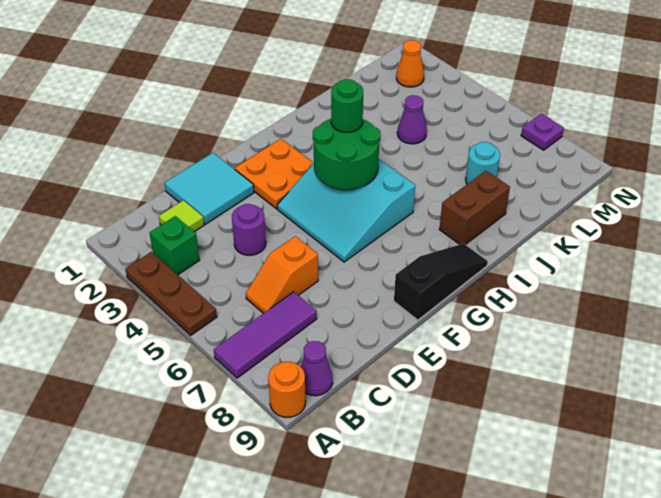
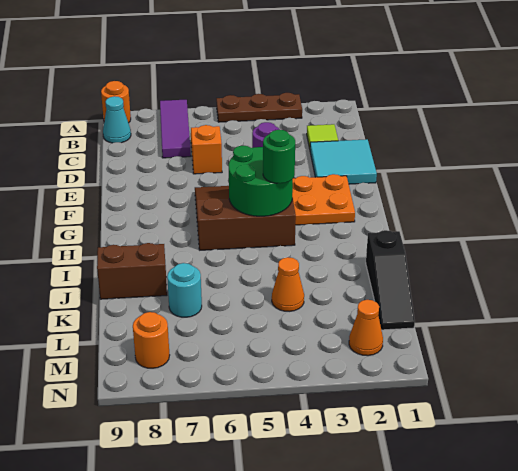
green 1x1 brick [150,216,199,275] -> none
purple 1x1 cone [300,341,333,396] -> cyan 1x1 cone [103,96,131,143]
cyan 3x3 slope [277,159,415,262] -> brown 3x3 slope [195,186,296,250]
black 1x3 slope [394,243,488,320] -> black 1x3 slope moved to [366,230,415,330]
brown 1x2 brick [439,171,510,245] -> brown 1x2 brick turned to [97,243,167,299]
purple 1x1 cone [397,95,427,144] -> orange 1x1 cone [272,257,304,312]
none -> orange 1x1 round brick [133,312,170,368]
purple 1x1 plate [521,114,564,150] -> none

